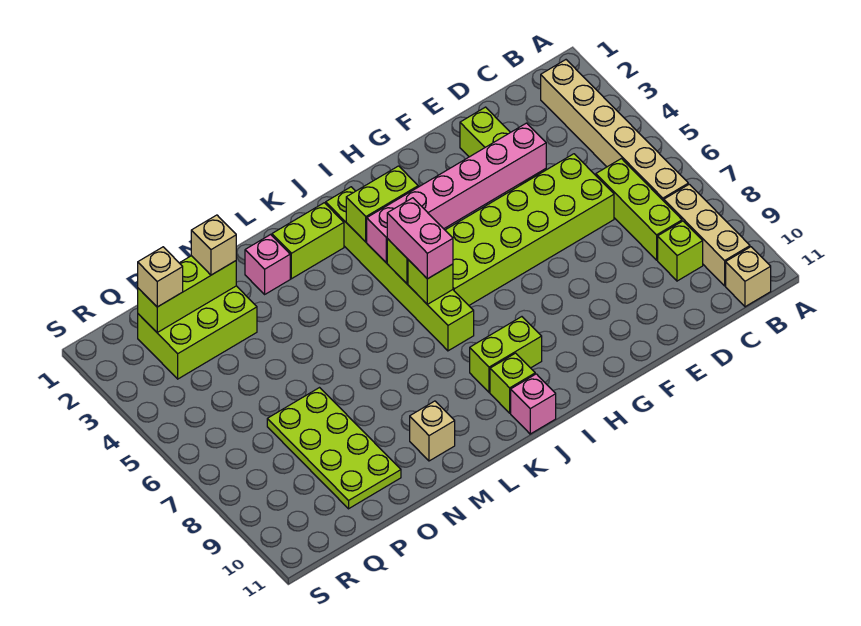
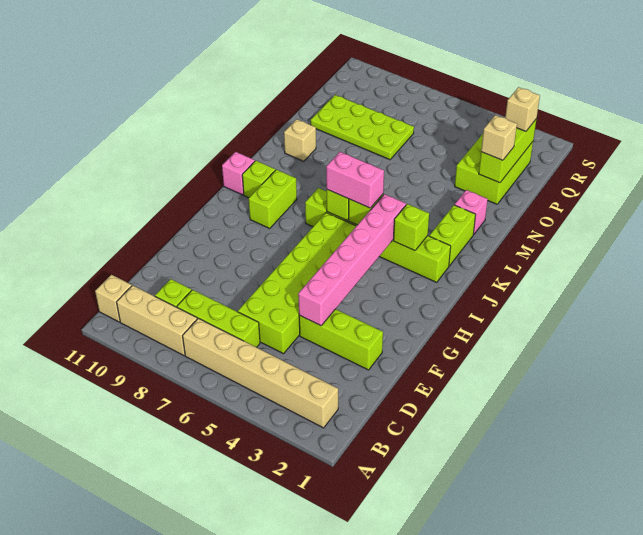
lime 1x2 brick [346,166,418,242] -> lime 1x1 brick [393,204,429,251]

